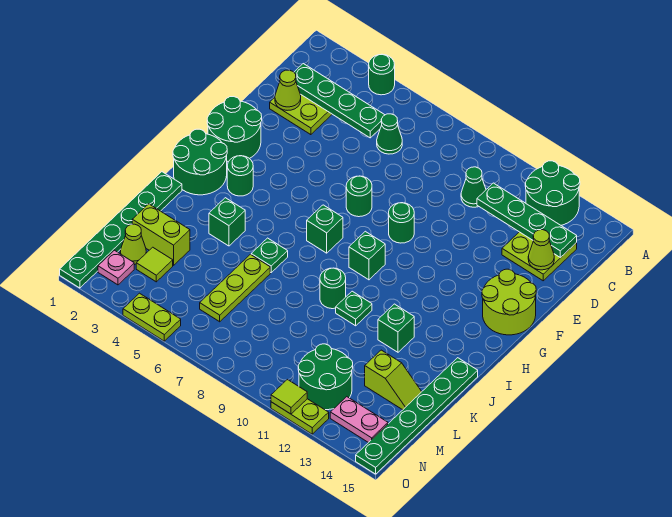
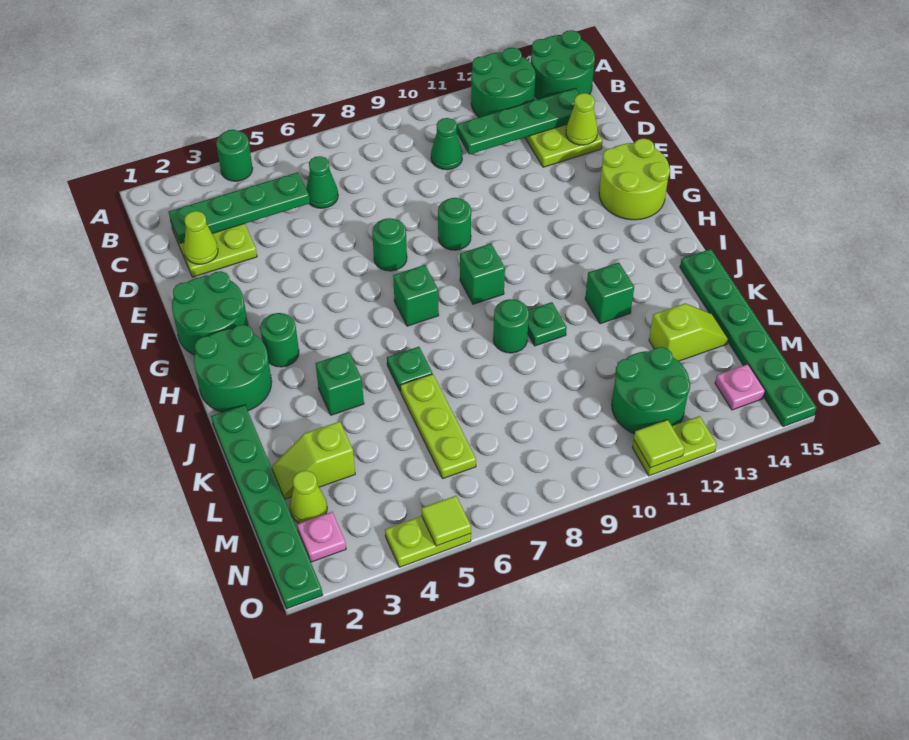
none -> green 2x2 round brick [531,30,595,99]
lime 1x2 brick [132,204,190,265] -> lime 1x2 slope [272,421,355,499]
lime 1x1 tile [136,247,173,282] -> lime 1x1 tile moved to [421,496,471,546]
pink 1x2 plate [330,397,388,443] -> pink 1x1 plate [715,364,765,410]

